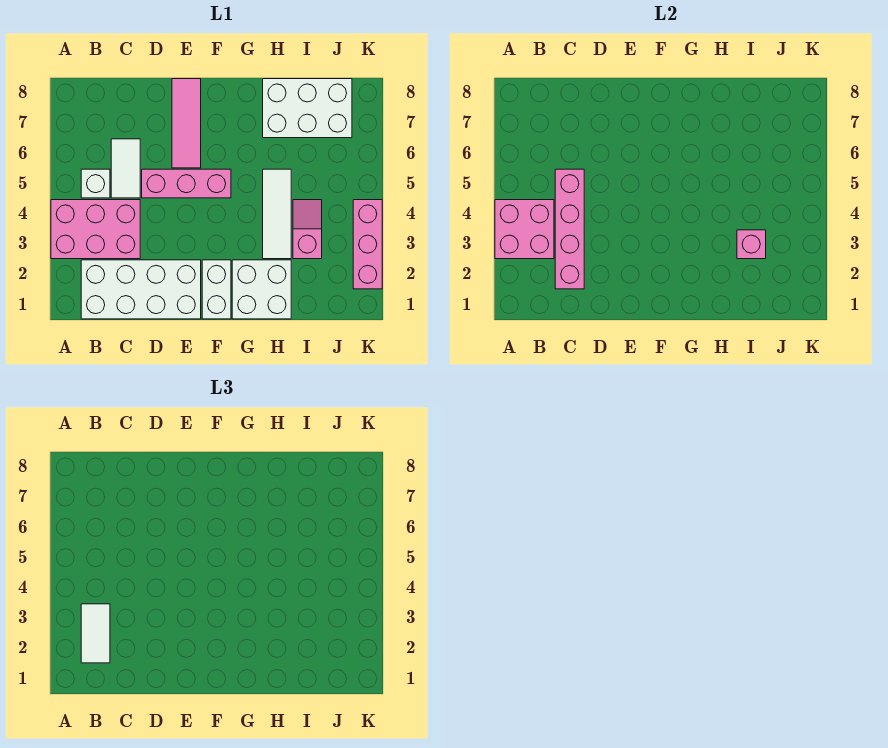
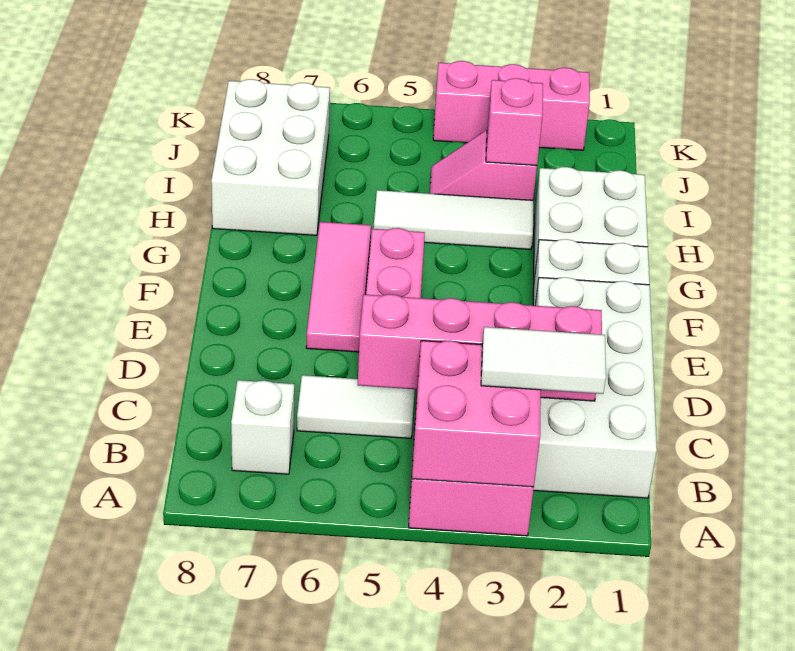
white 1x1 brick [81,169,110,198] -> white 1x1 brick moved to [231,380,294,474]
pink 1x3 tile [172,79,201,168] -> pink 1x3 tile turned to [306,222,371,352]

